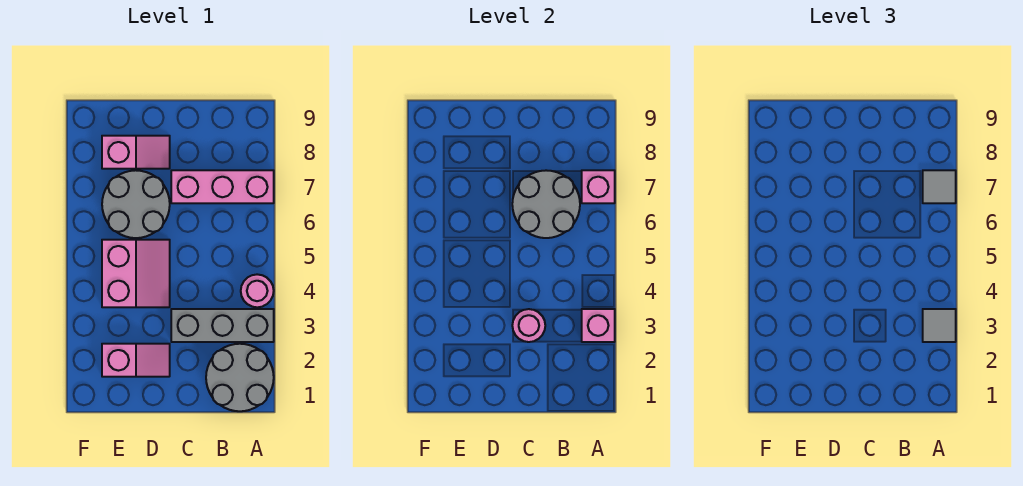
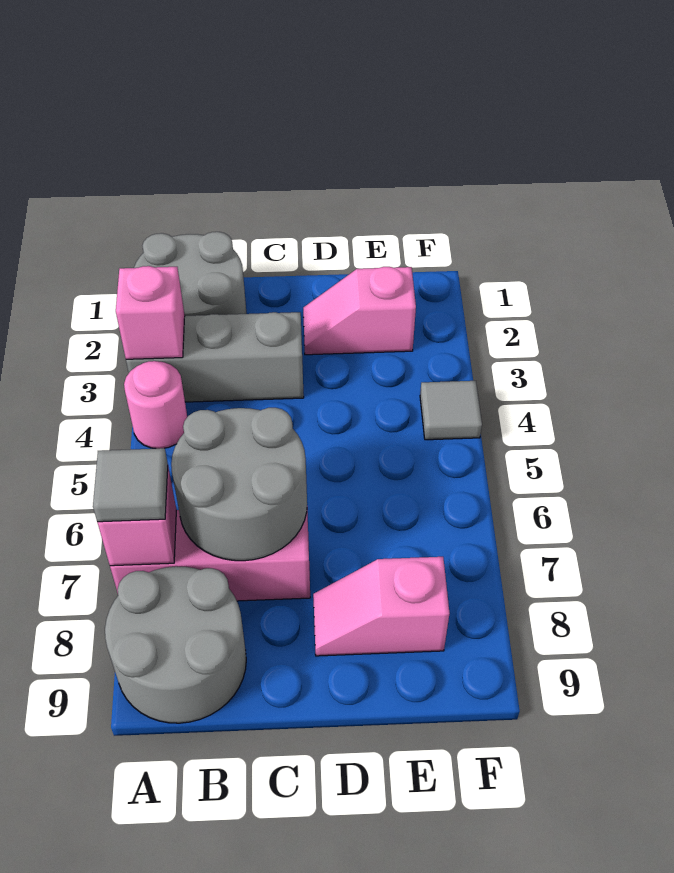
grey 1x1 tile [923,309,956,342] -> grey 1x1 tile moved to [420,381,482,440]
pink 1x1 round brick [512,309,545,342] -> none
pink 2x2 slope [102,240,170,307] -> none
grey 2x2 round brick [102,170,170,238] -> grey 2x2 round brick moved to [105,566,246,723]

